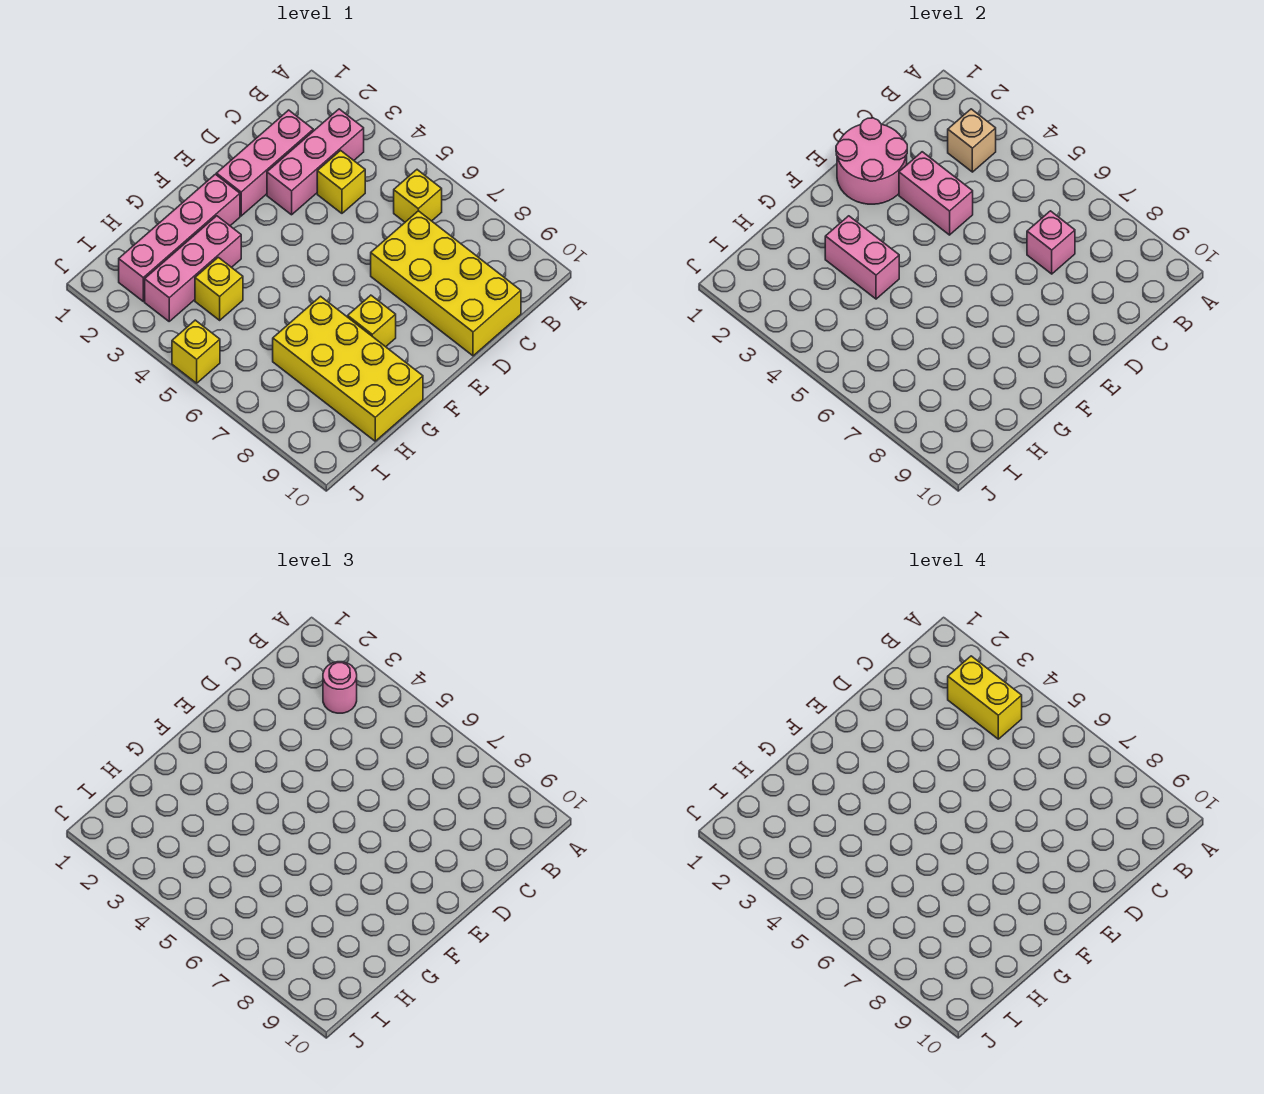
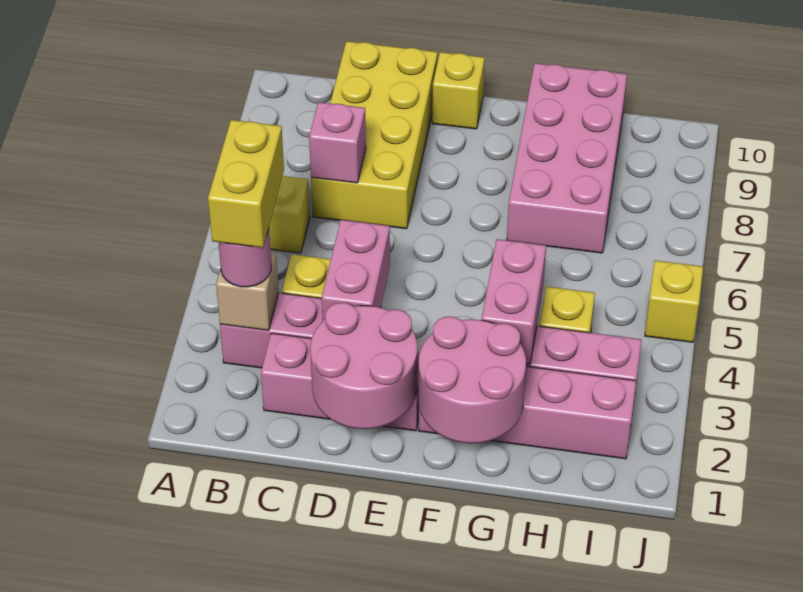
none -> pink 2x2 round brick [418,316,526,443]
yellow 1x1 brick [348,295,396,347] -> yellow 1x1 brick moved to [432,52,485,129]
yellow 2x4 brick [273,296,423,441] -> pink 2x4 brick [507,63,627,253]

